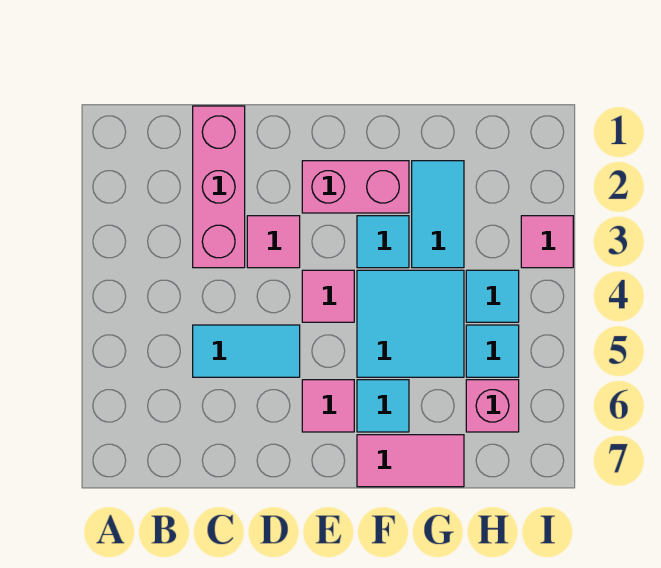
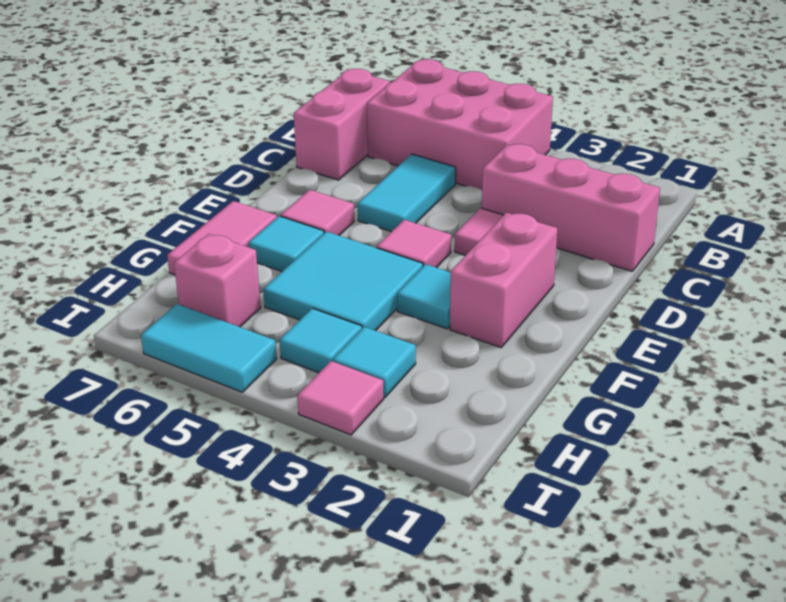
none -> pink 2x3 brick [367,59,553,190]
none -> pink 1x2 brick [294,69,390,180]
cyan 1x2 tile [412,161,464,268] -> cyan 1x2 tile moved to [141,304,277,392]
cyan 1x1 tile [466,325,519,377] -> cyan 1x1 tile moved to [333,327,416,397]

